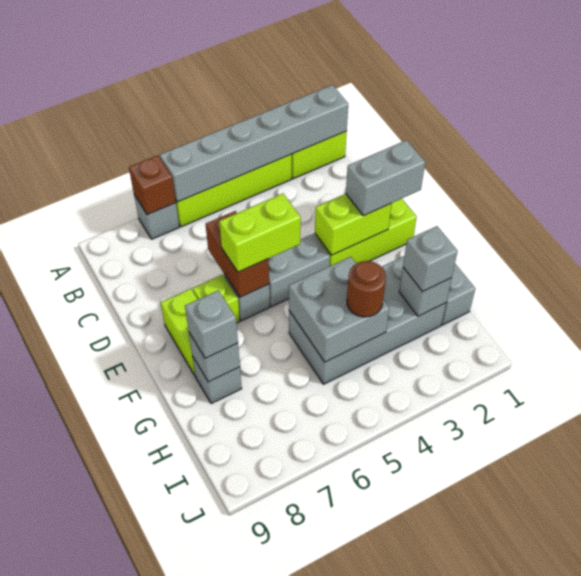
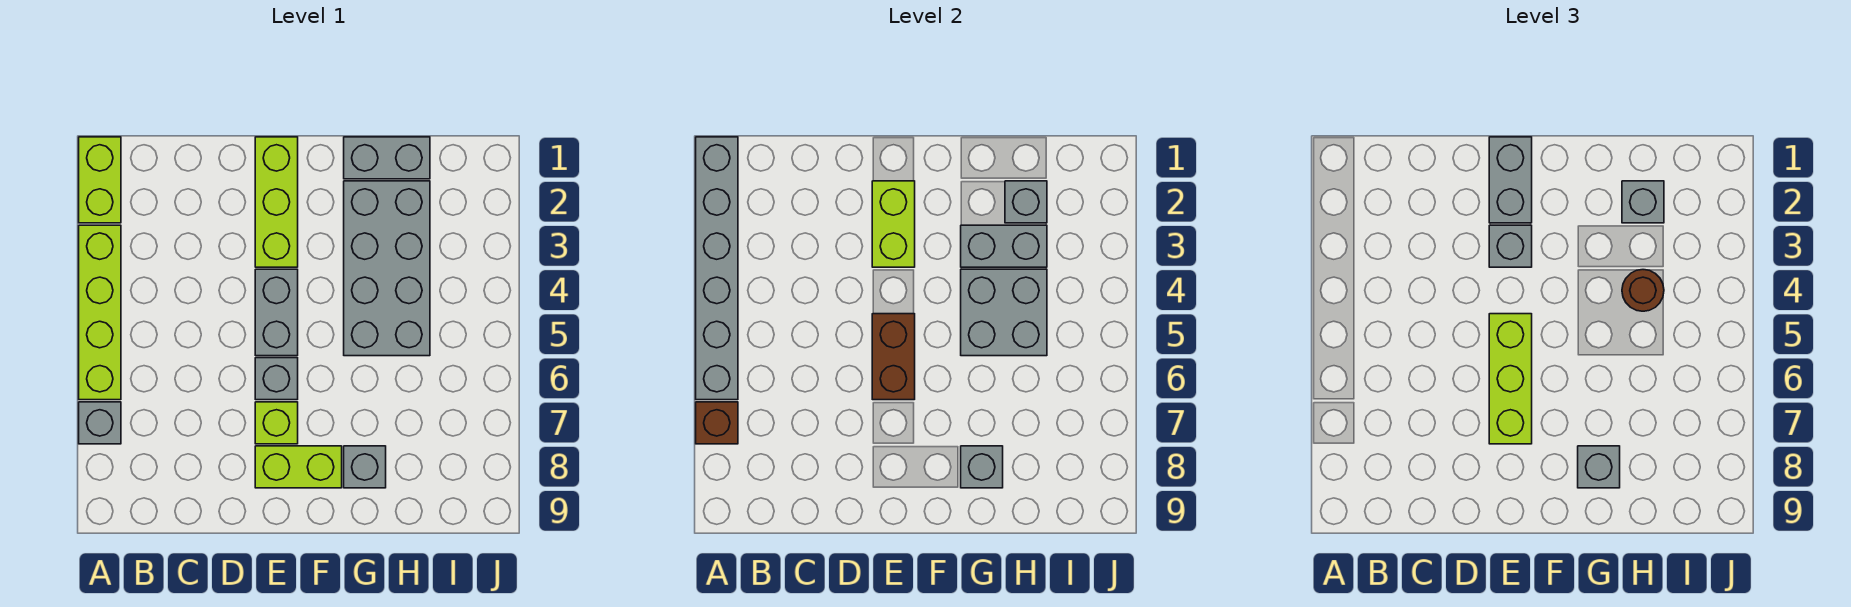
brown 1x2 brick [206,211,269,297] -> brown 1x2 brick turned to [872,314,915,400]
none -> grey 1x1 brick [1489,225,1532,267]
lime 1x2 brick [219,194,301,272] -> lime 1x3 brick [1489,314,1532,444]
none -> grey 1x2 brick [961,225,1047,267]

